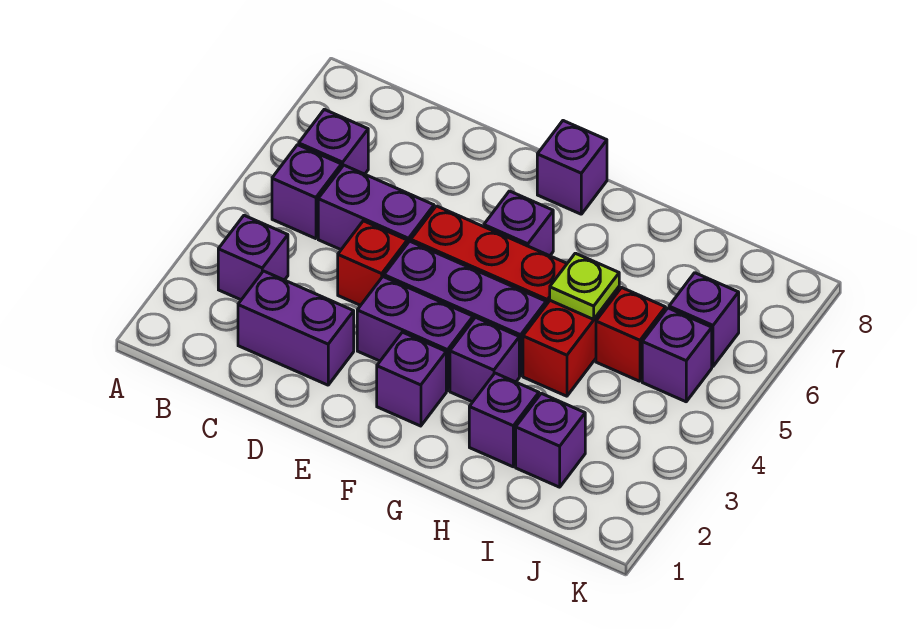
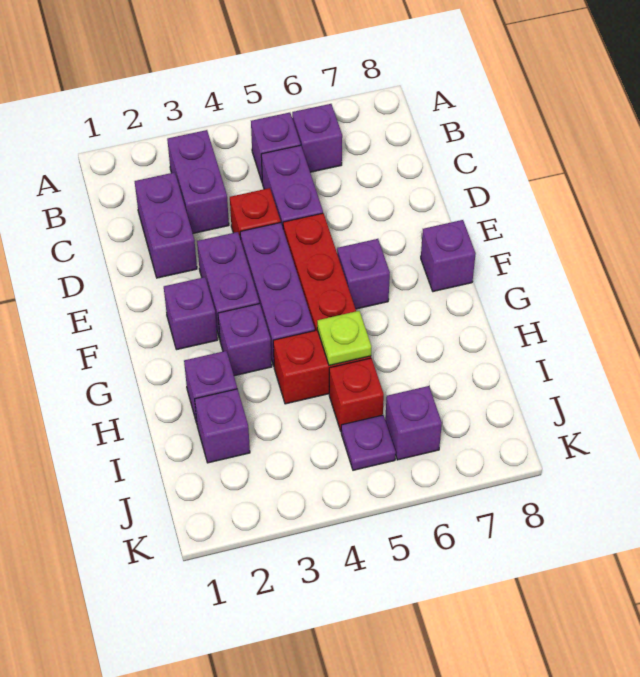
purple 1x1 brick [218,215,288,300] -> purple 1x2 brick [167,130,229,233]
purple 1x1 brick [642,308,712,402] -> purple 1x1 plate [341,415,396,470]

